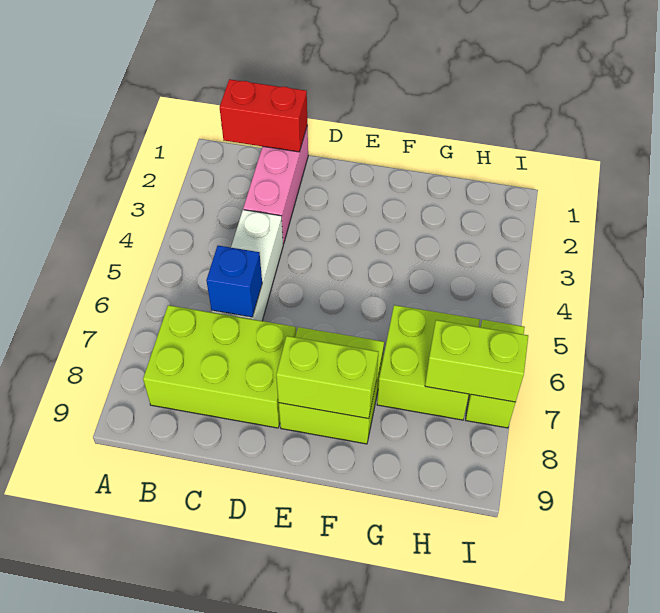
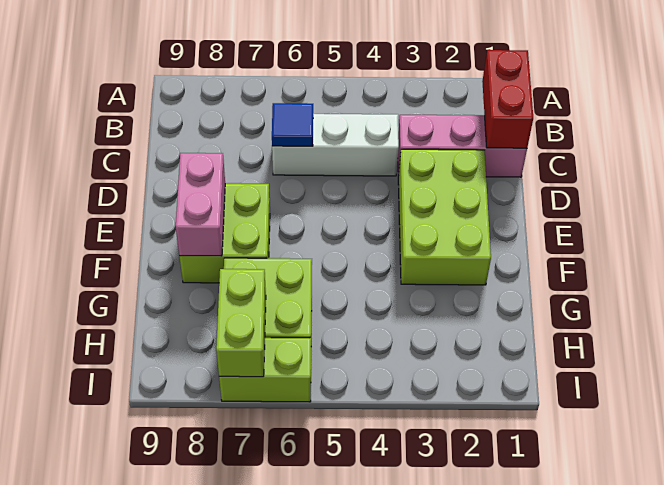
lime 2x3 brick [143,305,296,428] -> lime 2x3 brick moved to [398,149,491,285]
blue 1x1 brick [206,246,262,317] -> blue 1x1 tile [272,103,313,146]
lime 1x2 brick [276,336,378,419] -> pink 1x2 brick [176,153,225,256]

